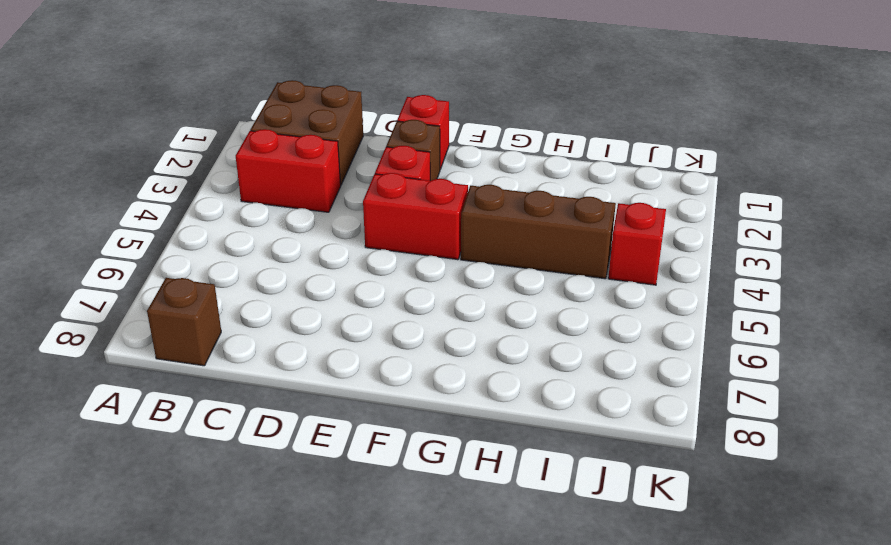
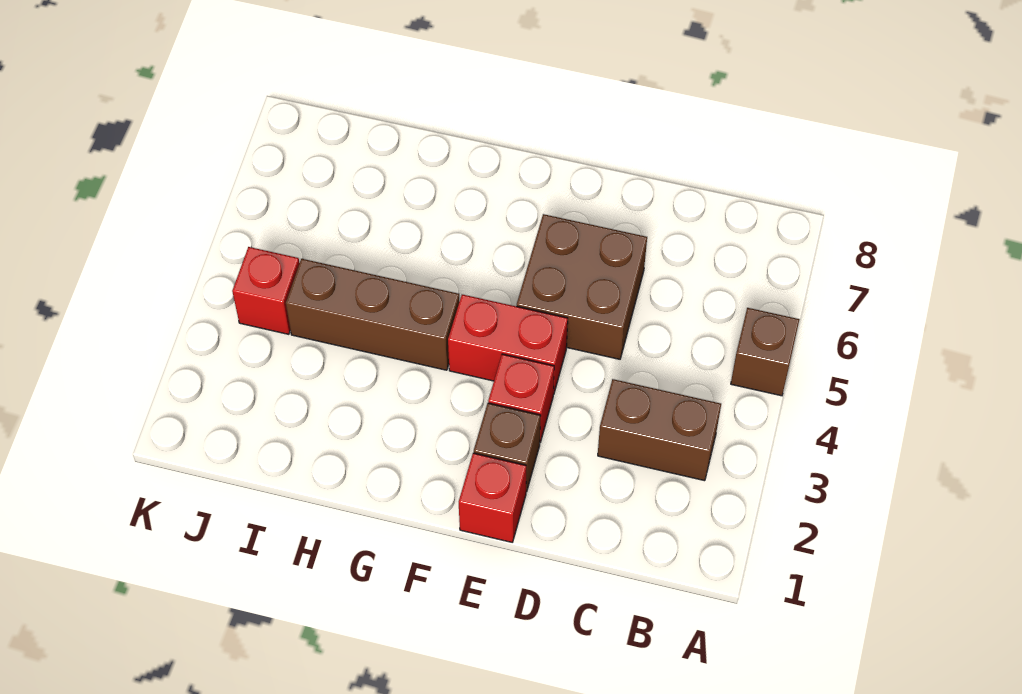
brown 2x2 brick [250,80,363,185] -> brown 2x2 brick moved to [517,214,647,359]
red 1x2 brick [236,129,341,212] -> brown 1x2 brick [598,379,721,481]
brown 1x1 brick [147,278,221,366] -> brown 1x1 brick moved to [731,308,800,396]

